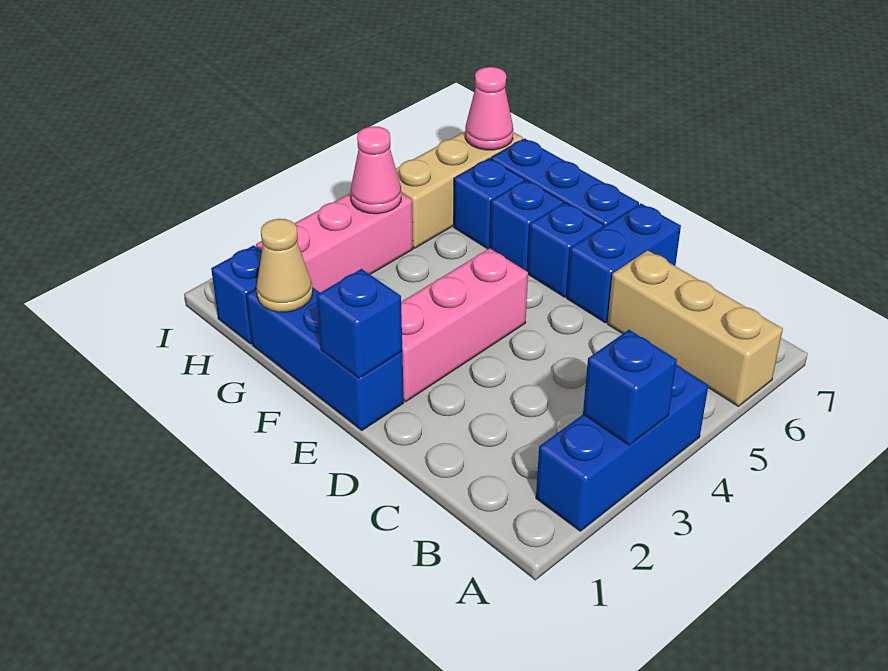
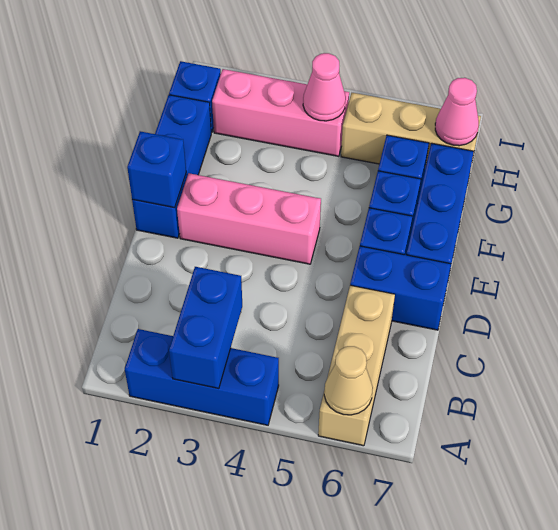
blue 1x1 brick [583,330,677,445] -> blue 1x2 brick [169,267,242,389]
tan 1x1 cone [256,219,313,312] -> tan 1x1 cone moved to [324,346,373,415]

